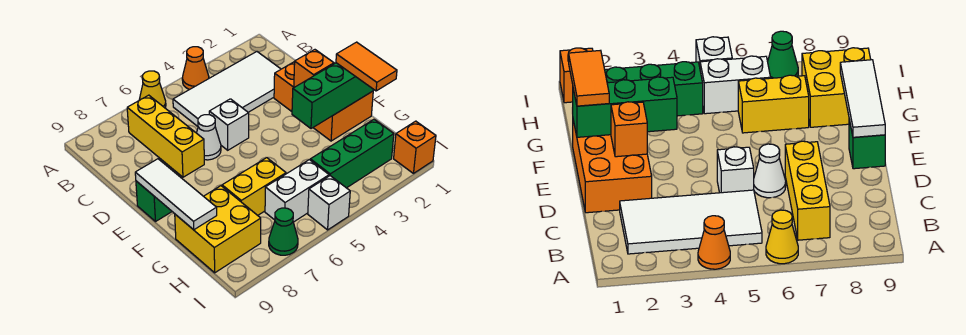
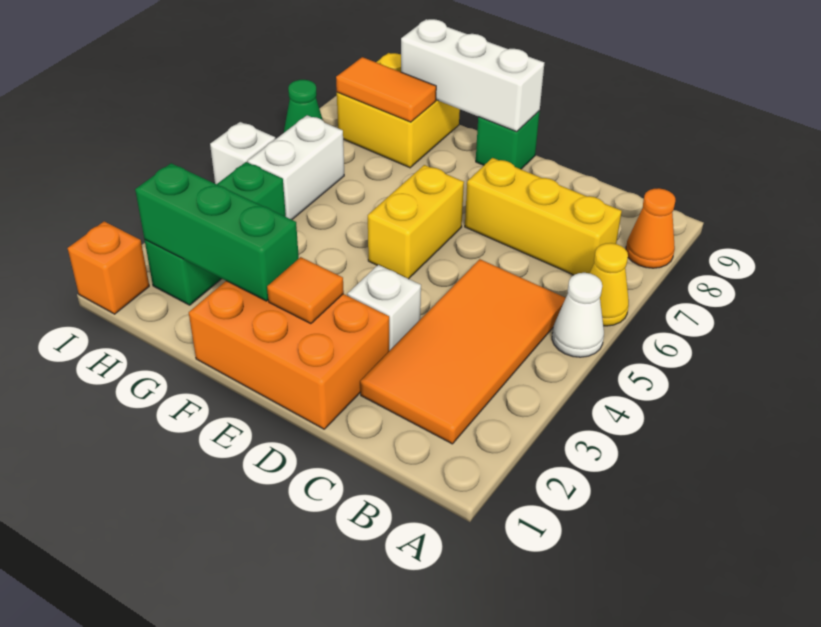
orange 1x1 cone [182,47,209,89] -> orange 1x1 cone moved to [626,188,675,268]
white 2x4 tile [173,51,281,126] -> orange 2x4 tile [360,259,566,444]
white 1x1 brick [209,99,249,150] -> white 1x1 brick moved to [347,265,421,351]
white 1x1 cone [197,115,221,160] -> white 1x1 cone moved to [552,273,604,357]
orange 1x1 brick [294,50,334,87] -> orange 1x1 tile [267,257,344,324]
white 1x3 tile [135,159,217,230] -> white 1x3 brick [401,19,544,132]
green 1x3 brick [292,63,373,129] -> green 1x3 brick turned to [135,163,299,301]
orange 1x2 tile [336,42,397,91] -> orange 1x2 tile moved to [336,57,436,122]
yellow 1x2 brick [222,158,286,215] -> yellow 1x2 brick moved to [368,165,464,279]

